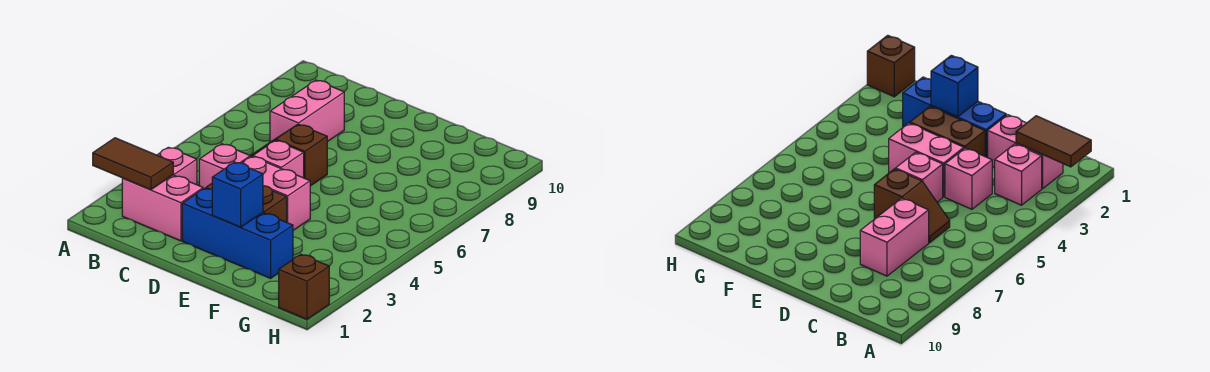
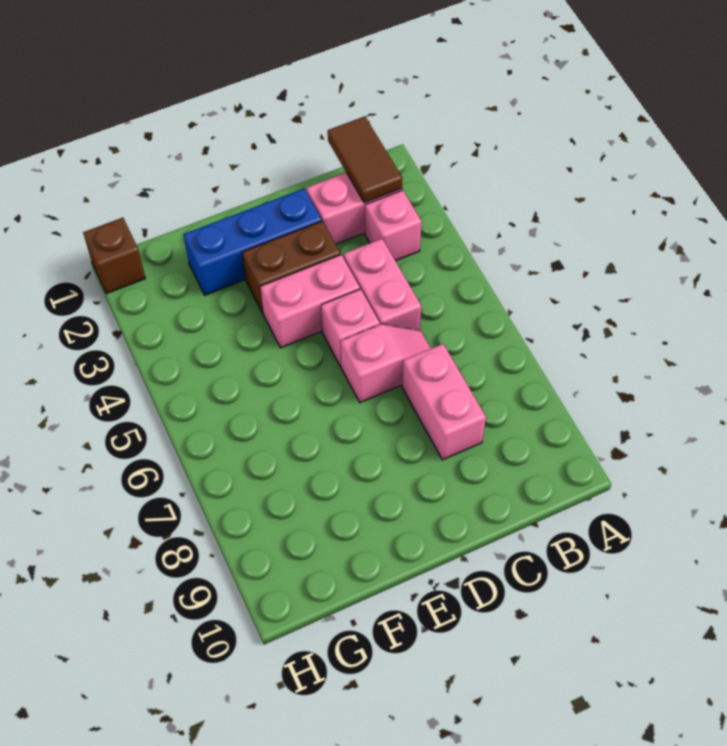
brown 1x2 tile [93,138,173,190] -> brown 1x2 tile turned to [328,116,402,203]
pink 1x1 brick [199,144,250,189] -> pink 1x2 brick [343,239,421,330]
brown 1x2 slope [250,124,327,186] -> pink 1x2 slope [340,324,431,402]
blue 1x1 brick [212,162,263,227] -> none

